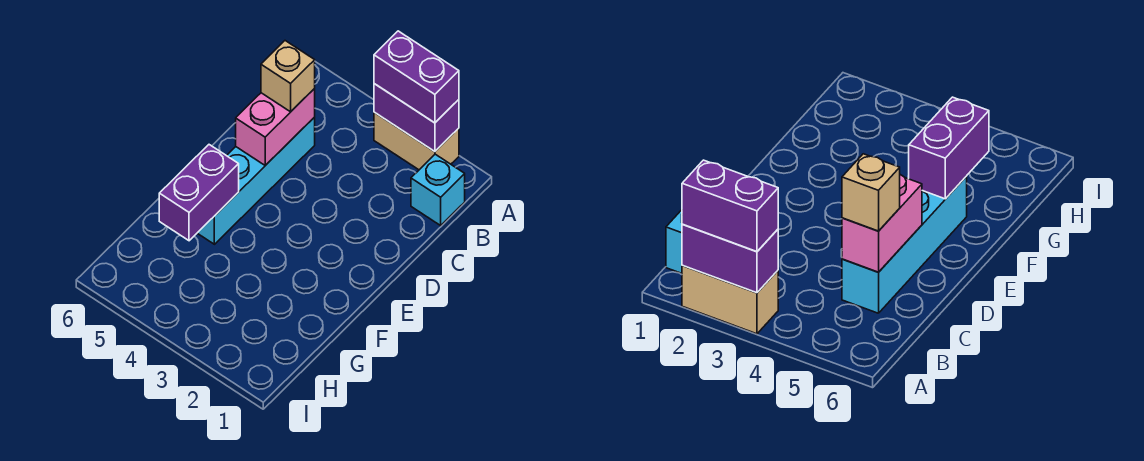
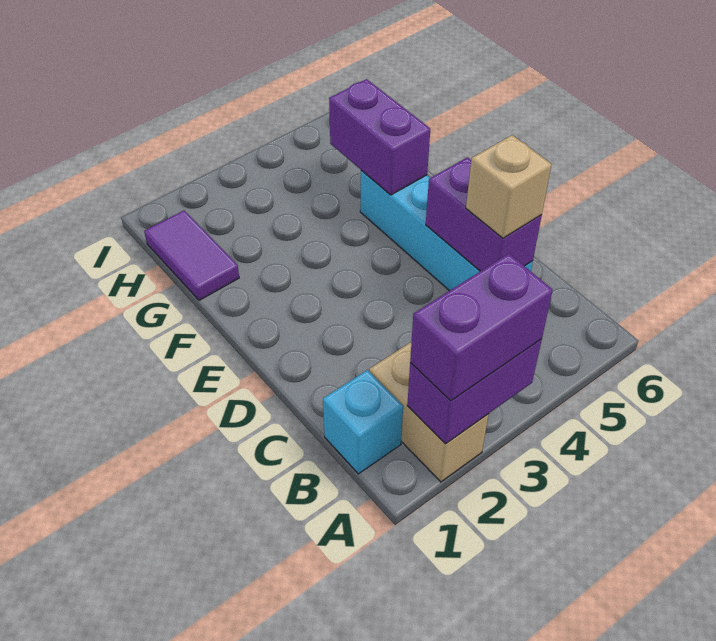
tan 1x2 brick [374,112,459,170] -> tan 1x2 brick turned to [369,342,489,482]
pink 1x2 brick [236,89,315,165] -> purple 1x2 brick [426,157,542,271]
none -> purple 1x2 tile [144,210,239,300]

